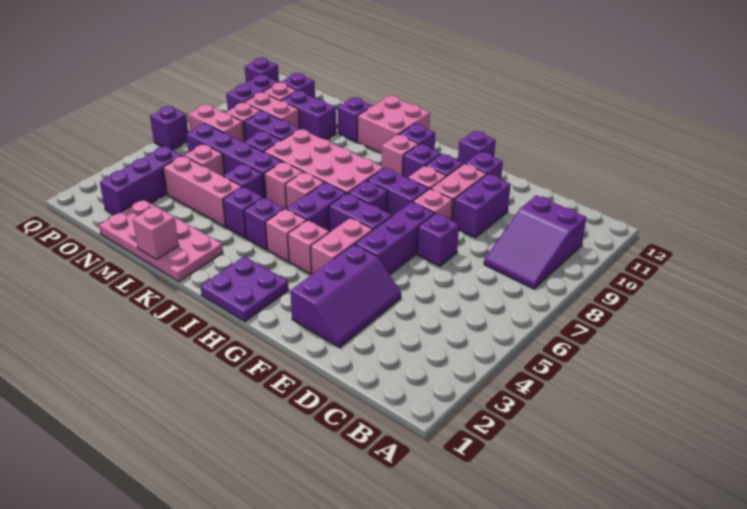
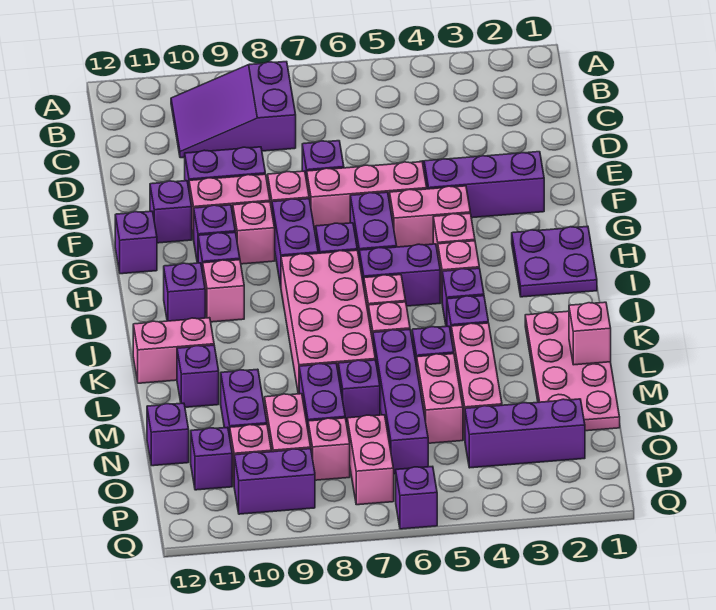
purple 2x3 slope [484,195,586,289] -> purple 2x3 slope turned to [171,62,296,158]
purple 1x3 brick [355,202,435,275] -> pink 1x3 brick [307,162,427,230]
pink 2x2 brick [357,96,430,153] -> pink 1x2 brick [133,318,214,383]
pink 1x1 brick [184,144,225,176] -> pink 1x2 brick [417,354,463,443]
purple 1x1 brick [245,57,279,83] -> purple 1x1 brick moved to [147,403,189,466]

